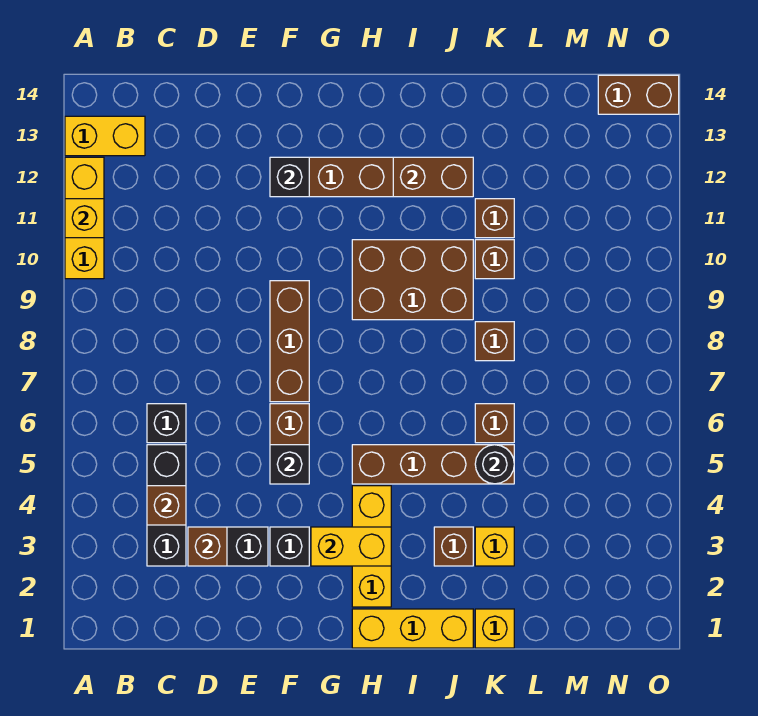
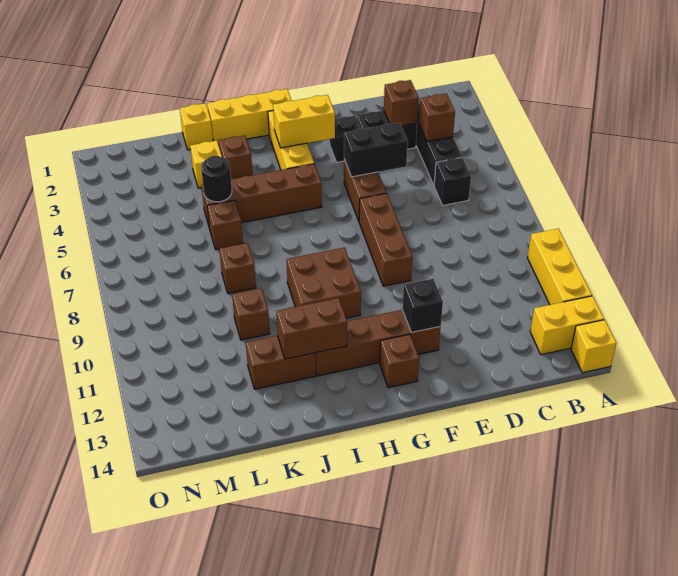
yellow 1x1 brick [65,199,104,238] -> yellow 1x1 brick moved to [571,320,616,373]
black 1x1 brick [270,445,309,484] -> black 1x2 brick [344,123,408,177]
brown 2x3 brick [352,240,473,320] -> brown 2x2 brick [286,247,361,318]
brown 1x1 brick [475,199,514,238] -> brown 1x1 brick moved to [380,334,419,388]
brown 1x2 brick [598,75,679,114] -> brown 1x2 brick moved to [246,336,316,389]

